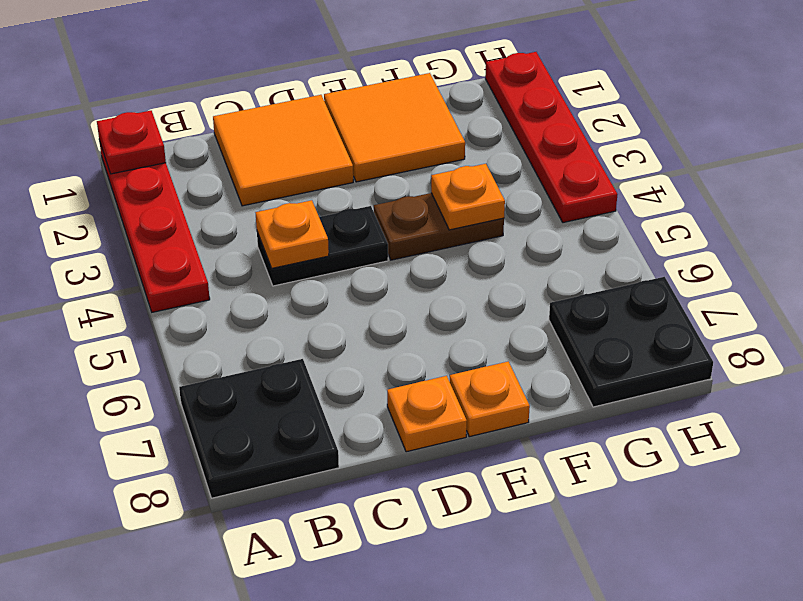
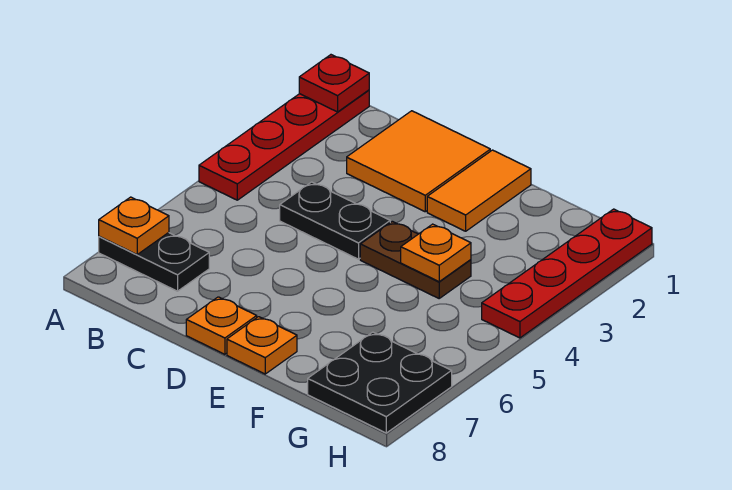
black 2x2 plate [179,359,339,498] -> black 1x2 plate [99,233,209,291]
orange 1x1 plate [255,200,329,268] -> orange 1x1 plate moved to [99,197,169,254]
orange 2x2 tile [324,73,465,182] -> orange 1x2 tile [427,150,531,231]

